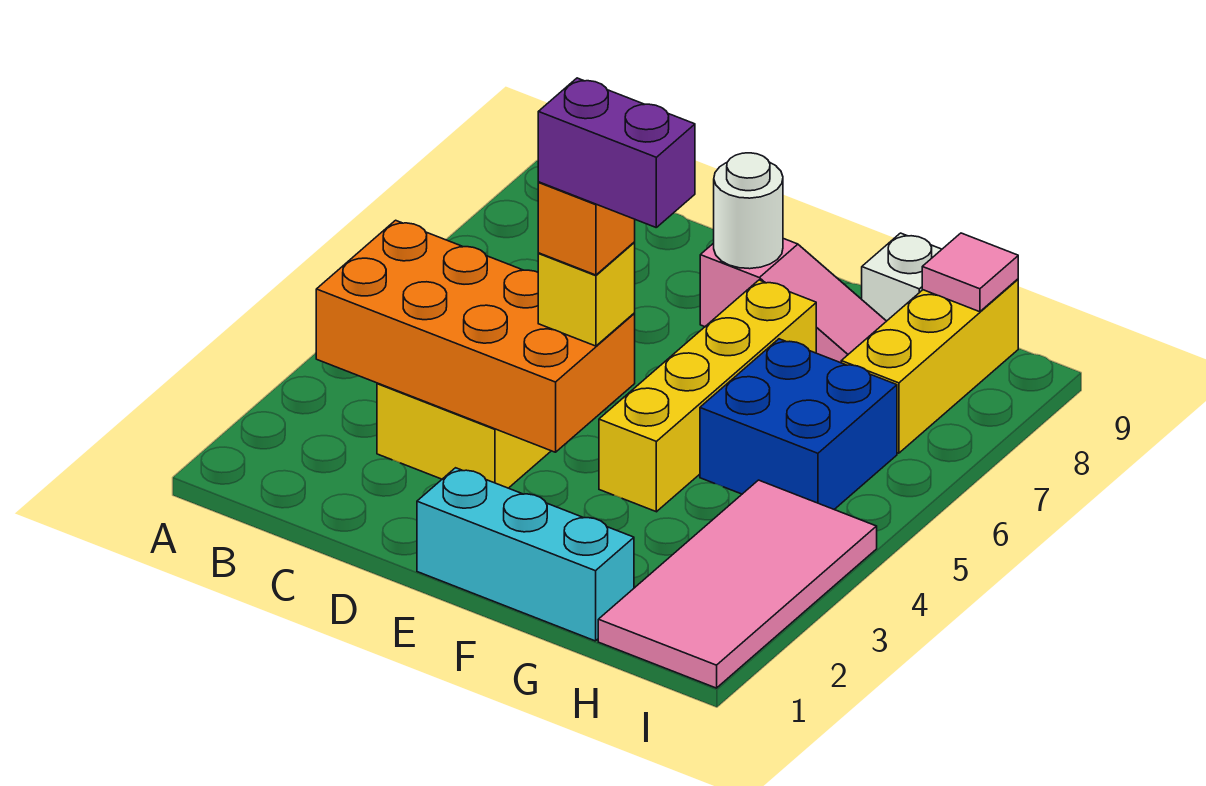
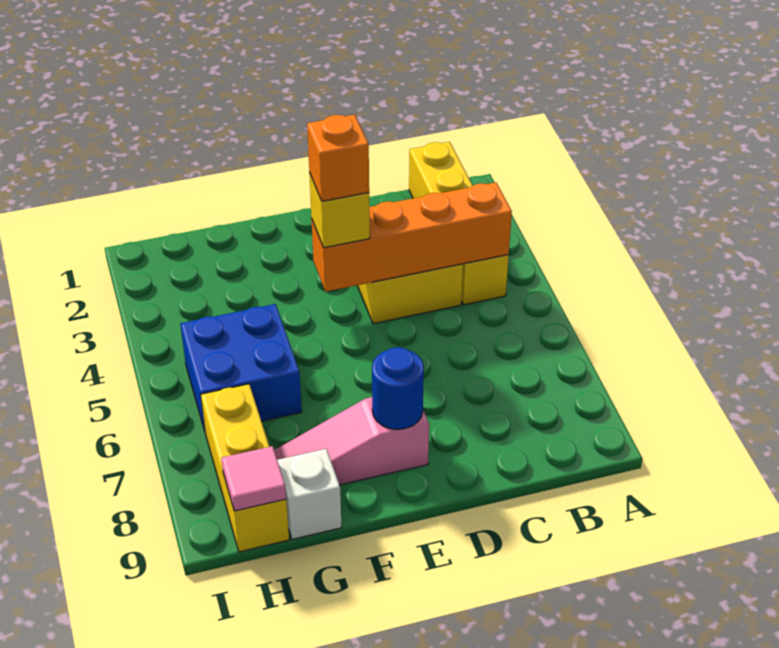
orange 2x4 brick [316,220,635,452] -> orange 1x4 brick [312,183,512,292]
cyan 1x3 brick [417,468,634,641] -> none
purple 1x2 brick [538,78,695,227] -> none
white 1x1 round brick [714,153,783,269] -> blue 1x1 round brick [372,347,424,429]
yellow 1x4 brick [599,280,816,512] -> yellow 1x4 brick moved to [409,142,509,305]
pink 2x4 tile [598,480,877,688] -> none

